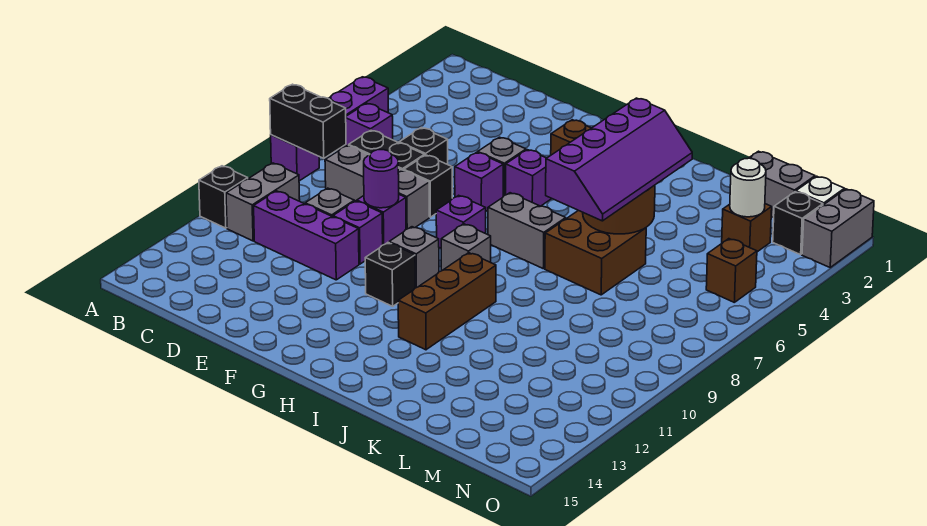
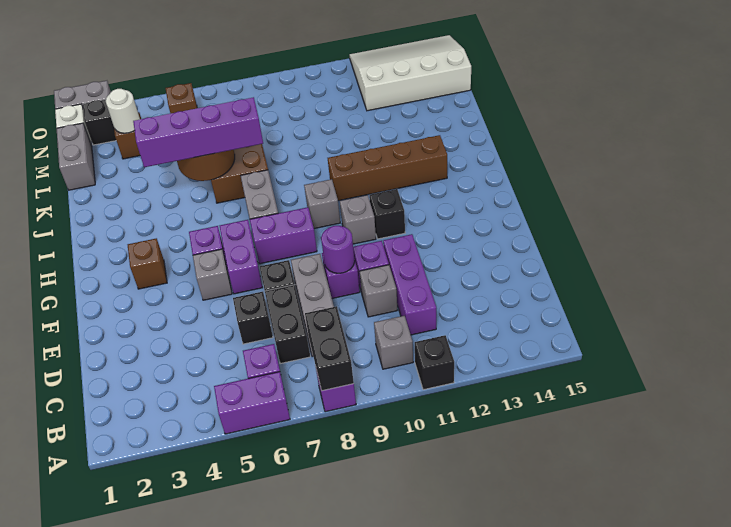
grey 1x2 brick [226,163,300,241] -> grey 1x1 brick [374,316,413,369]
purple 1x1 brick [455,152,503,211] -> purple 1x2 brick [220,220,263,294]
purple 1x1 brick [436,195,486,248] -> purple 1x2 brick [250,207,317,264]
brown 1x3 brick [398,253,496,350] -> brown 1x4 brick [328,135,447,201]
none -> white 3x4 slope [349,35,471,111]

